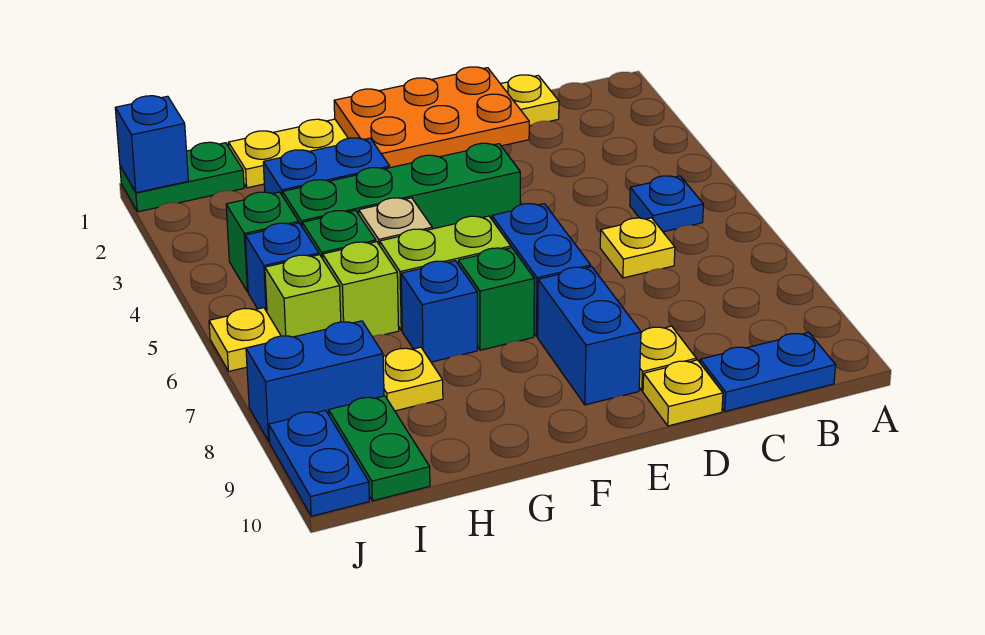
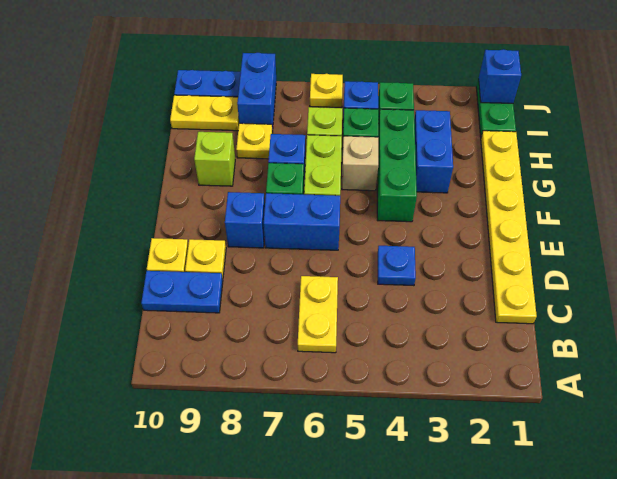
blue 1x1 plate [630,176,703,232] -> blue 1x1 plate moved to [378,246,416,286]
blue 1x2 plate [700,332,835,411] -> blue 1x2 plate turned to [141,271,223,313]
yellow 1x1 plate [600,218,675,278] -> yellow 1x2 plate [298,276,338,353]
orange 2x3 plate [334,67,529,168] -> none
green 1x4 brick [283,143,520,229] -> green 1x3 brick [377,109,417,222]
blue 1x2 brick [538,267,641,405] -> blue 1x1 brick [225,192,265,248]
lime 1x1 brick [265,255,341,337] -> lime 1x1 brick moved to [194,132,235,186]
green 1x2 plate [329,396,430,501] -> yellow 1x2 plate [170,95,239,131]

